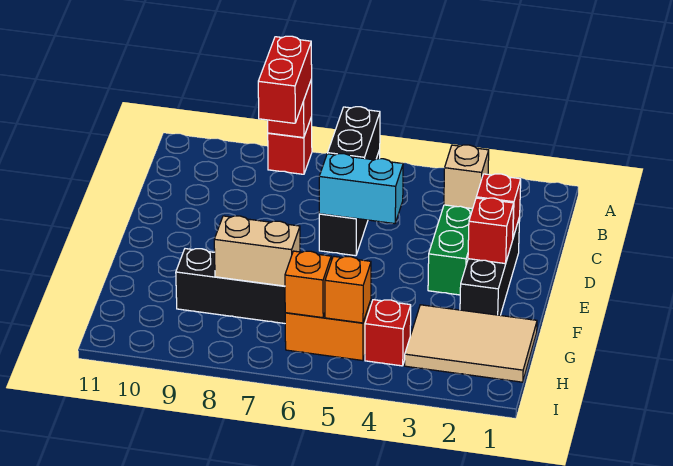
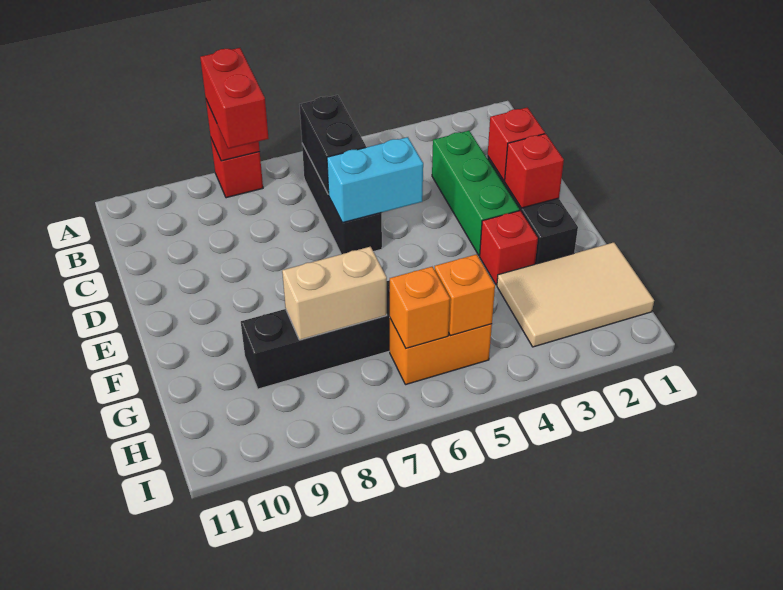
tan 1x1 brick [444,145,489,209] -> none
red 1x1 brick [365,300,411,366] -> red 1x1 brick moved to [480,211,538,285]

